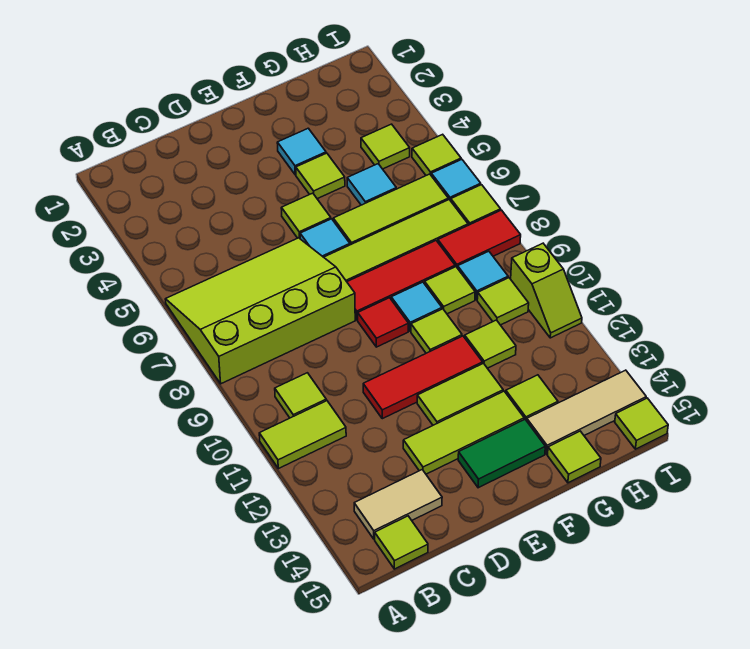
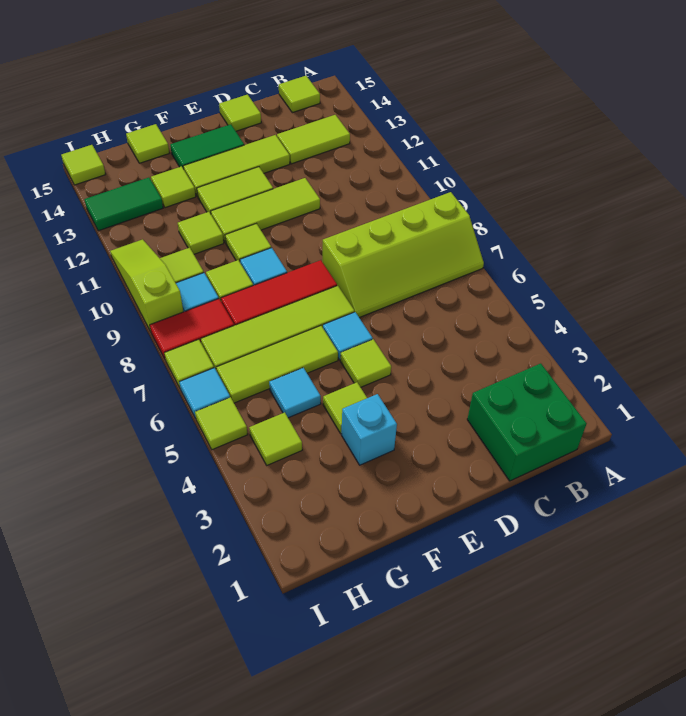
lime 3x4 slope [165,238,355,384] -> lime 2x4 slope [323,192,484,318]
lime 1x2 tile [259,401,346,469] -> lime 1x2 tile moved to [277,115,350,164]
none -> green 2x2 brick [467,363,587,481]
lime 1x1 tile [275,373,326,418] -> lime 1x1 tile moved to [219,95,261,131]
tan 1x2 tile [354,470,442,539] -> none
red 1x3 tile [363,336,483,419] -> lime 1x3 tile [211,178,320,243]
red 1x1 tile [358,298,409,347] -> none
cyan 1x1 tile [277,128,326,175] -> cyan 1x1 brick [342,394,397,465]
tan 1x3 tile [527,370,646,454] -> none
none -> green 1x2 tile [84,177,163,231]
lime 1x2 slope [511,243,582,338] -> lime 1x3 slope [110,239,183,332]

